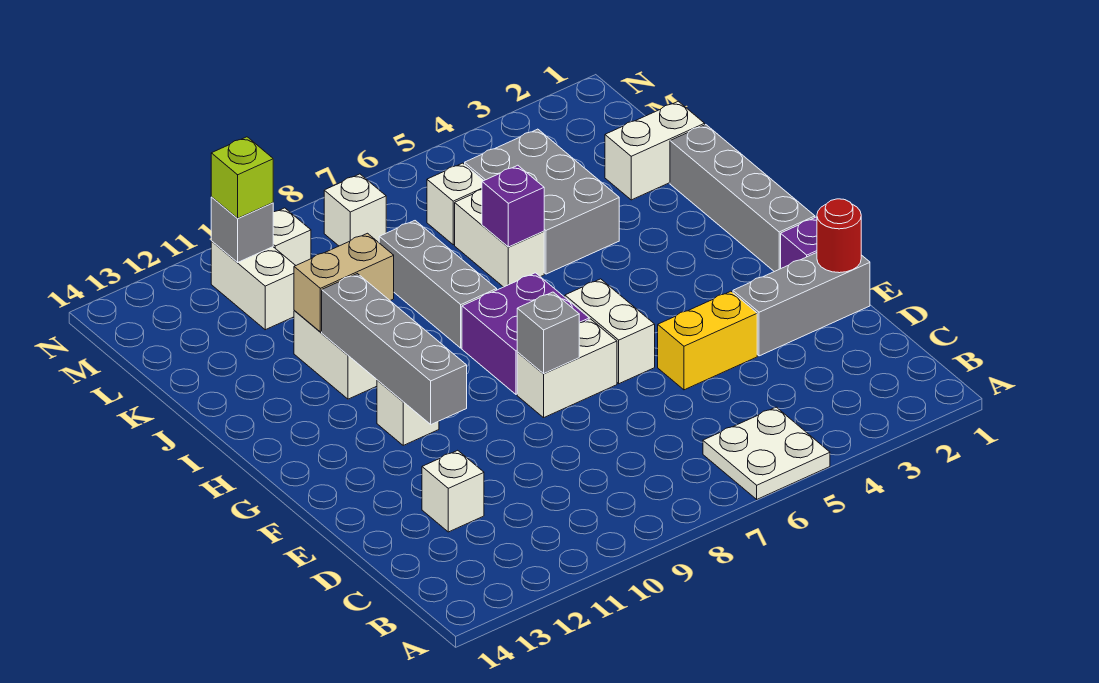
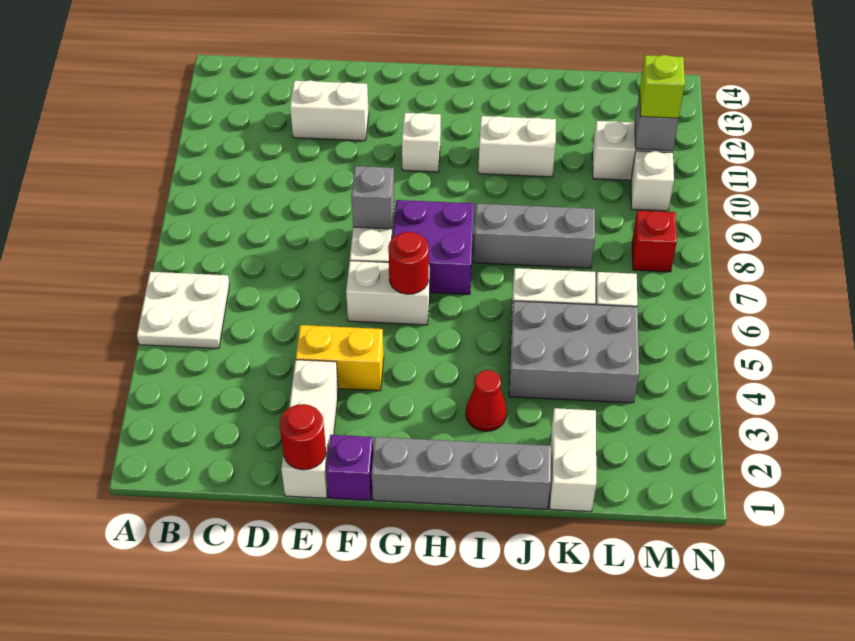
white 1x1 brick [422,450,484,532] -> white 1x2 brick [290,80,369,141]
grey 1x3 brick [733,253,870,356] -> white 1x3 brick [281,360,339,498]
yellow 1x2 brick [658,291,757,390] -> yellow 1x2 brick turned to [296,325,384,391]
grey 1x4 brick [322,274,467,424] -> none
none -> red 1x1 round brick [388,232,429,294]
none -> red 1x1 cone [466,370,507,431]
purple 1x1 brick [482,165,544,247] -> none
tan 1x2 brick [294,233,394,332] -> none
white 1x1 brick [324,174,386,246] -> red 1x1 brick [632,211,677,272]

